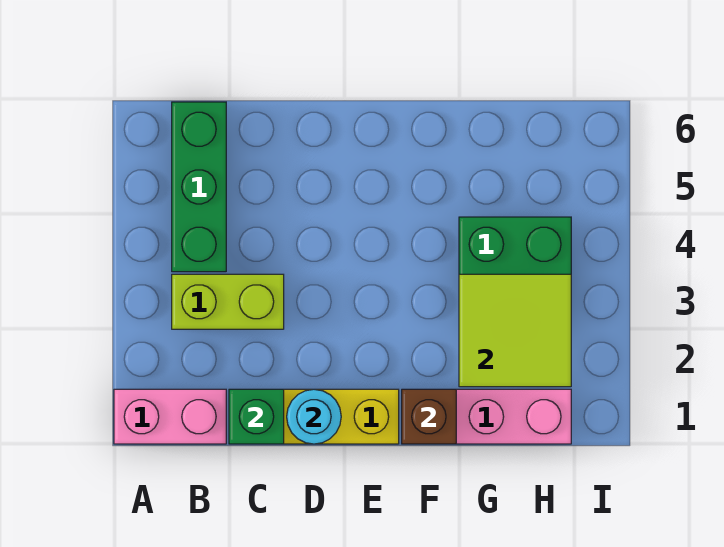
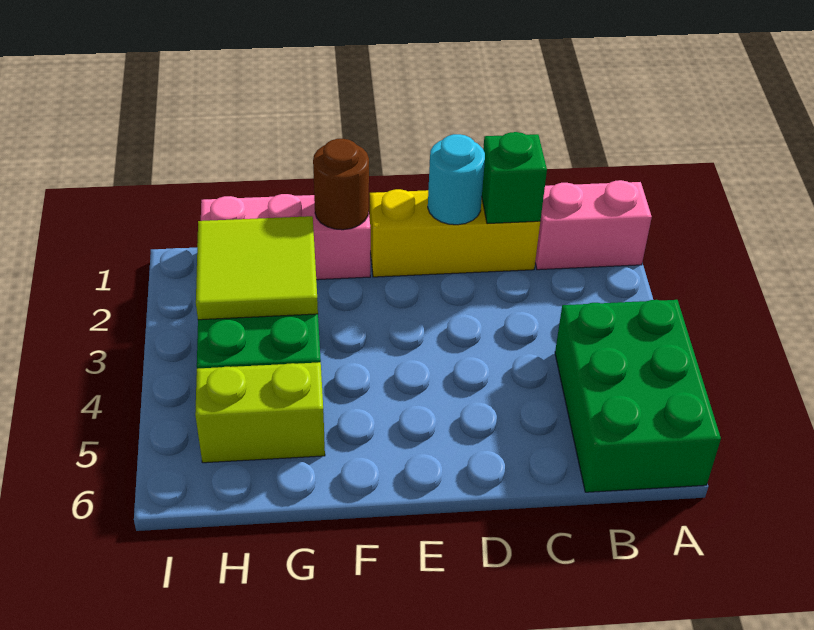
lime 1x2 brick [172,274,284,329] -> lime 1x2 brick moved to [195,362,325,463]
green 1x3 brick [172,102,226,272] -> green 2x3 brick [555,300,721,492]
brown 1x1 brick [402,389,456,444] -> brown 1x1 round brick [313,139,369,230]

